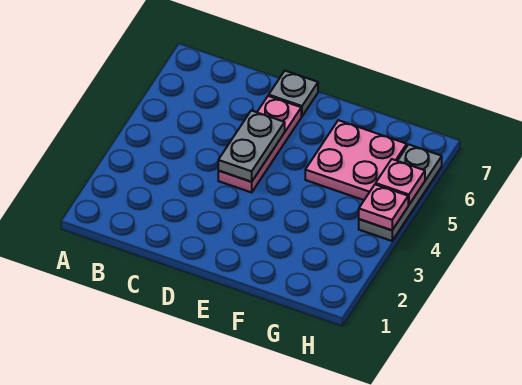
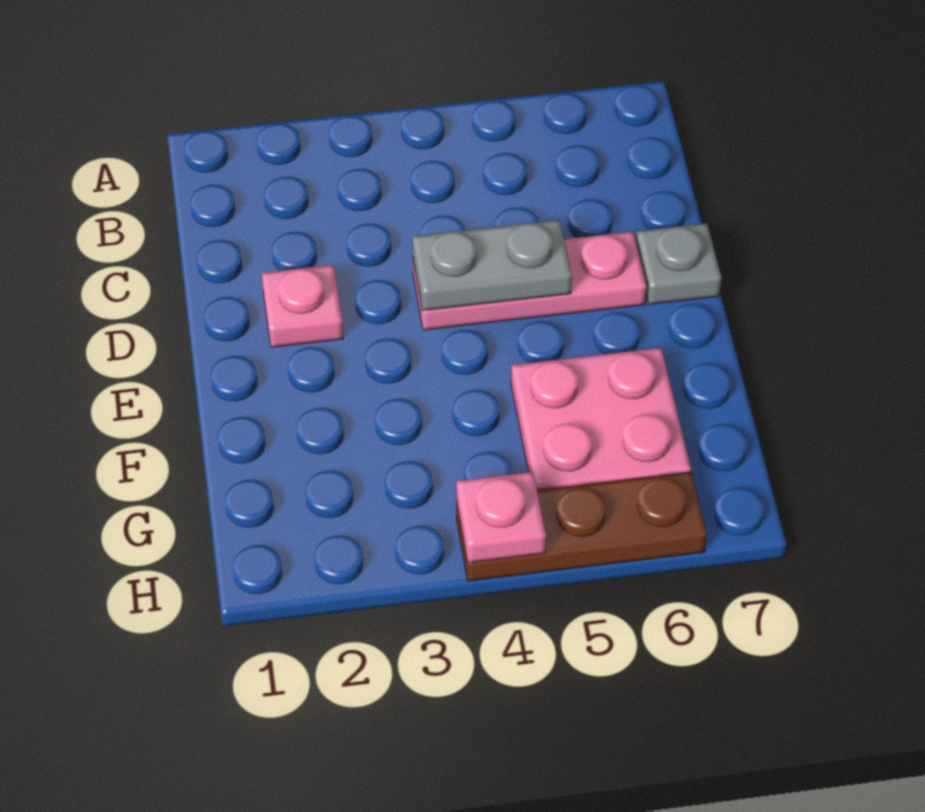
grey 1x3 plate [359,144,442,241] -> brown 1x3 plate [456,472,707,581]
pink 1x1 plate [376,159,425,205] -> pink 1x1 plate moved to [262,265,343,347]

